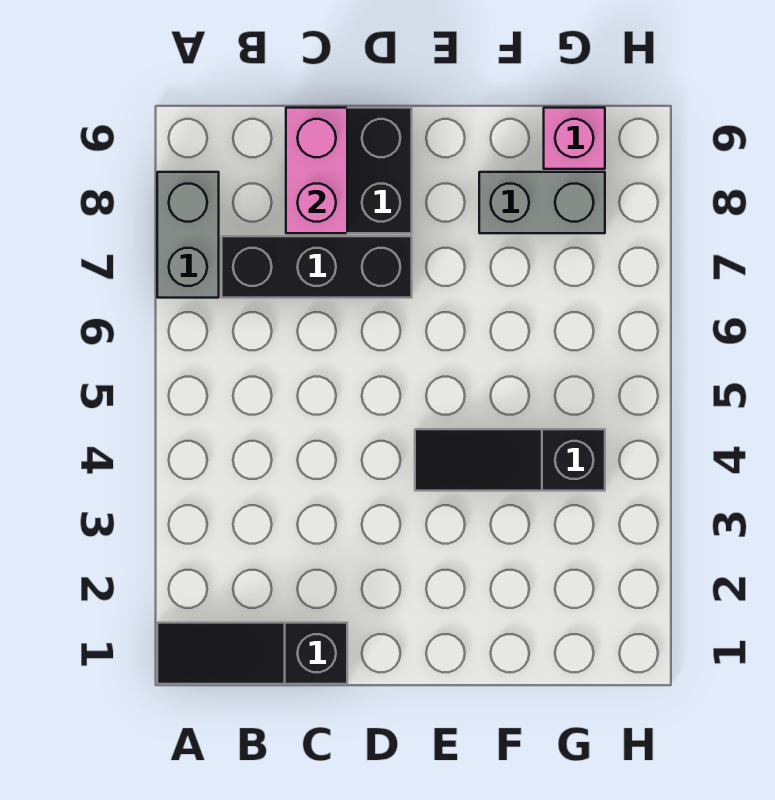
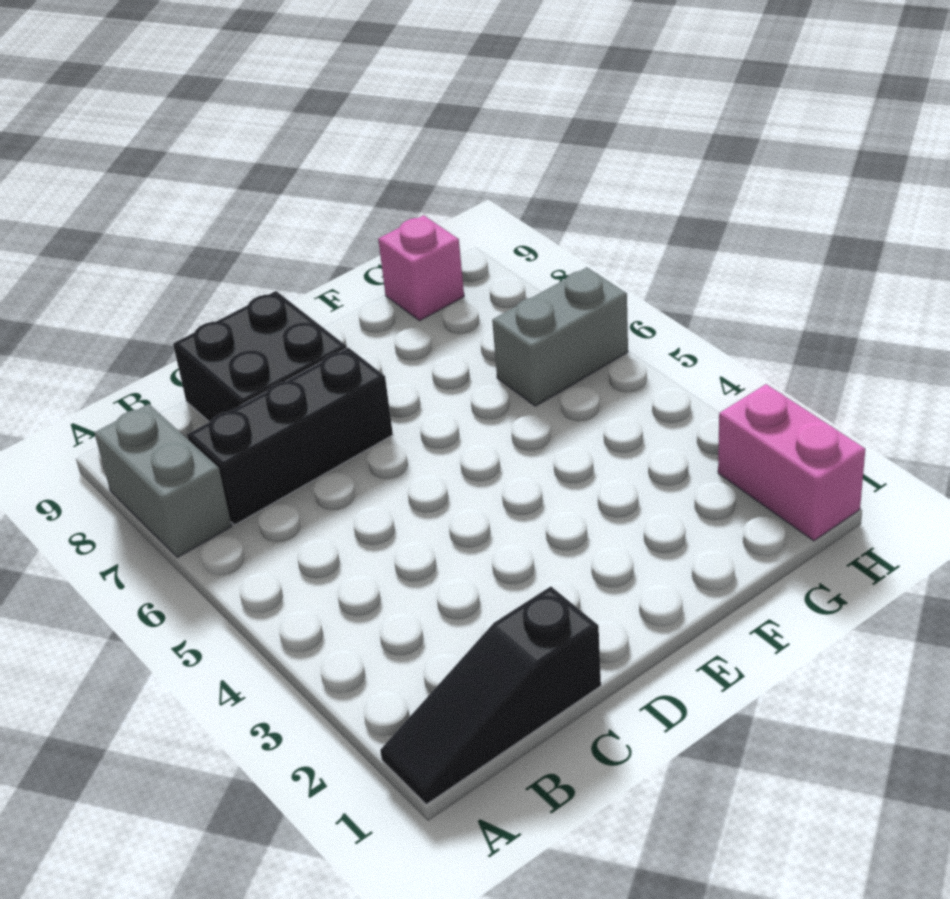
pink 1x2 brick [286,108,347,233] -> pink 1x2 brick moved to [718,384,865,541]
black 1x3 slope [415,429,605,491] -> none
grey 1x2 brick [479,172,605,233] -> grey 1x2 brick moved to [492,267,628,406]

